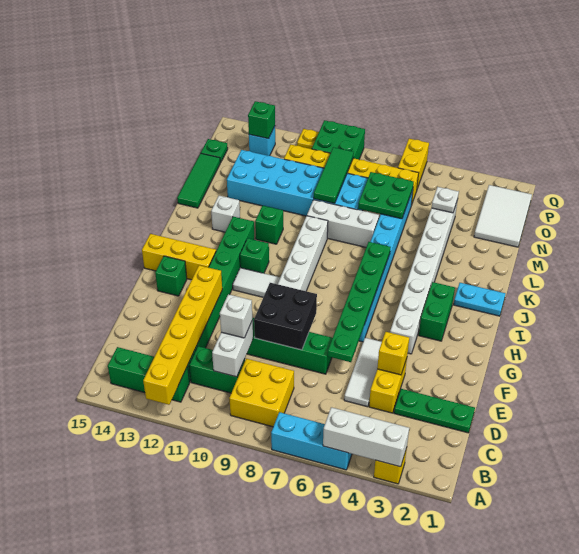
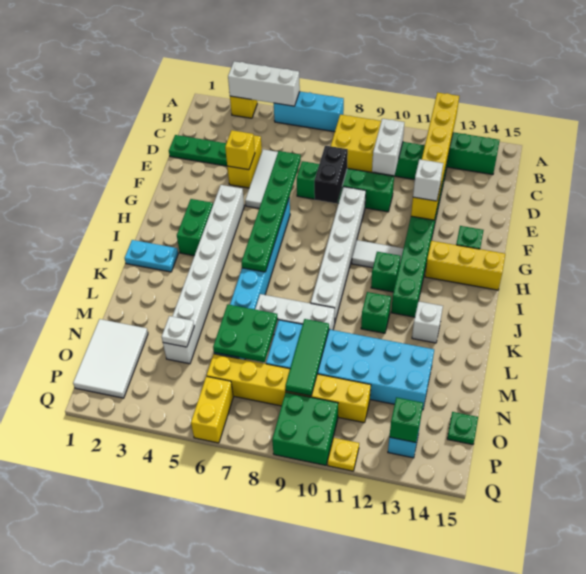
white 1x1 brick [220,294,252,338] -> white 1x1 brick moved to [413,159,443,201]
black 2x2 brick [254,283,317,350] -> black 1x2 brick [314,146,348,203]
green 1x3 tile [177,153,220,208] -> none

